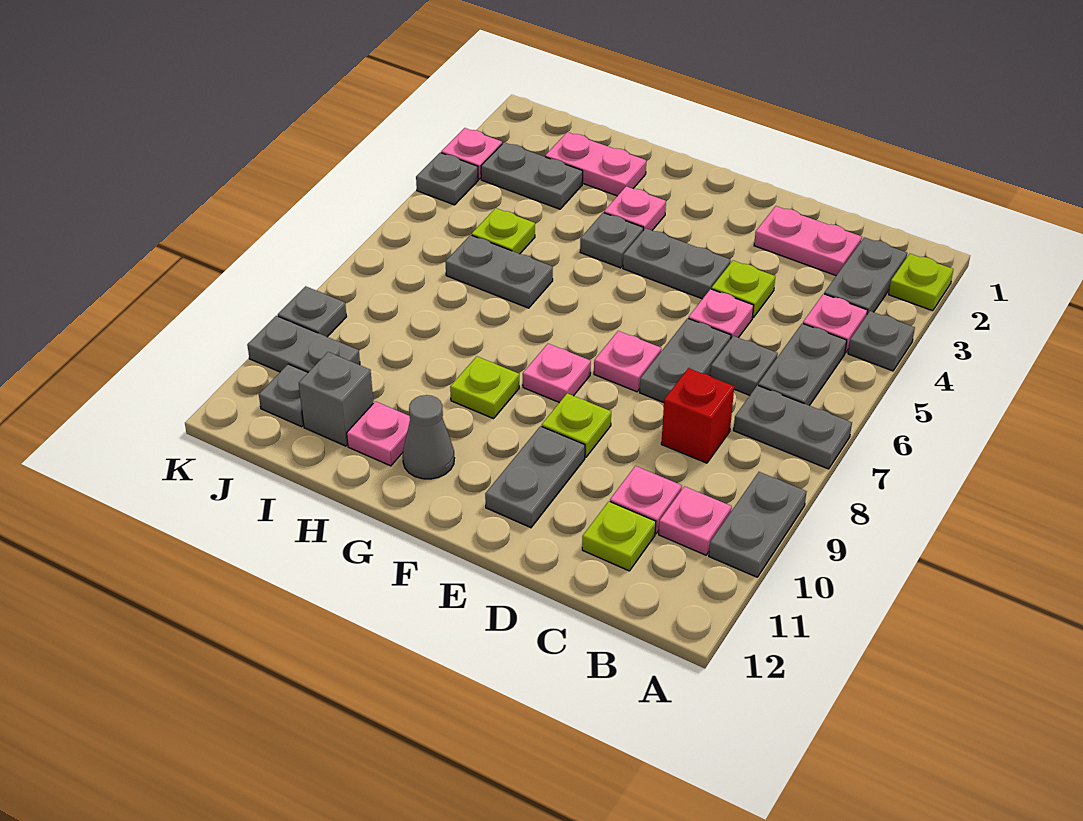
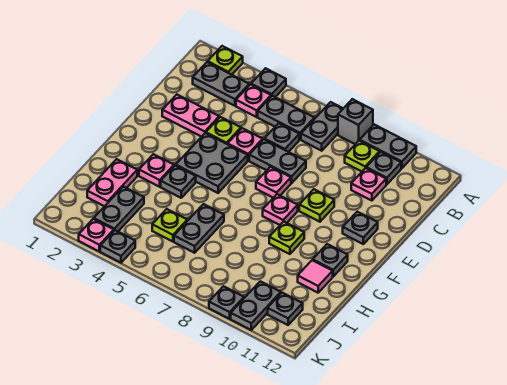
pink 1x1 plate [659,486,732,555] -> grey 1x1 plate [366,152,401,184]
pink 1x2 plate [754,206,862,276] -> pink 1x2 plate turned to [162,95,219,137]
red 1x1 brick [661,368,734,463] -> none
lime 1x1 plate [582,501,656,571] -> lime 1x1 plate moved to [345,141,380,172]
grey 1x2 plate [623,228,731,299] -> grey 2x2 plate [176,133,248,193]
grey 1x2 plate [485,426,585,528] -> grey 1x1 plate [343,212,378,244]
grey 1x1 cone [403,395,455,479] -> grey 1x1 plate [313,244,348,276]
pink 1x1 plate [347,401,410,466] -> pink 1x1 tile [298,260,333,293]
grey 1x1 brick [299,352,373,446] -> grey 1x1 brick moved to [338,99,373,144]

